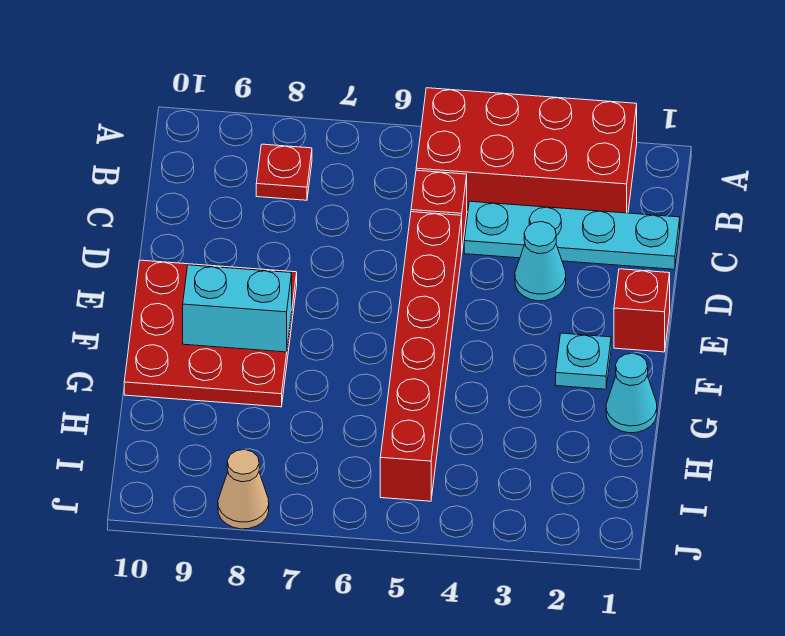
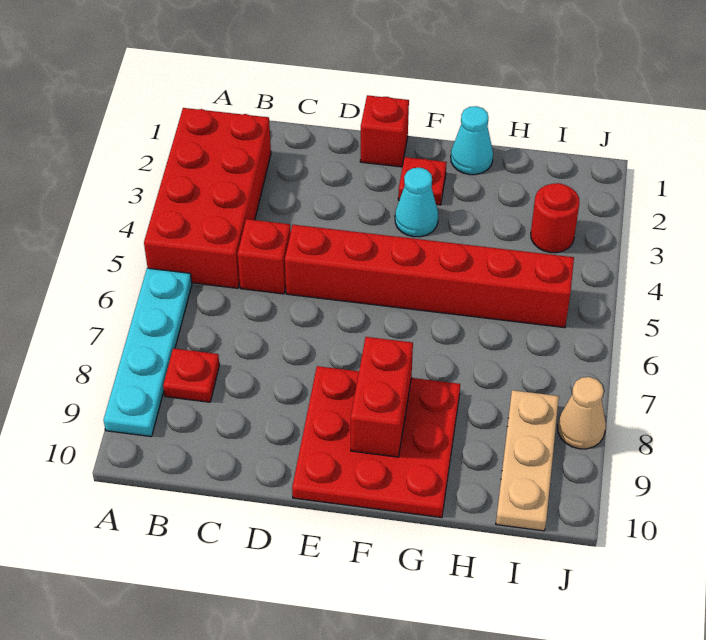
cyan 1x4 plate [464,201,680,269] -> cyan 1x4 plate moved to [104,268,192,437]
cyan 1x1 cone [515,222,566,301] -> cyan 1x1 cone moved to [395,168,438,237]
cyan 1x1 plate [556,333,611,389] -> red 1x1 plate [398,157,447,205]
cyan 1x2 brick [183,265,292,352] -> red 1x2 brick [351,337,413,457]
none -> red 1x1 round brick [531,183,580,253]
none -> tan 1x3 plate [496,390,559,531]

